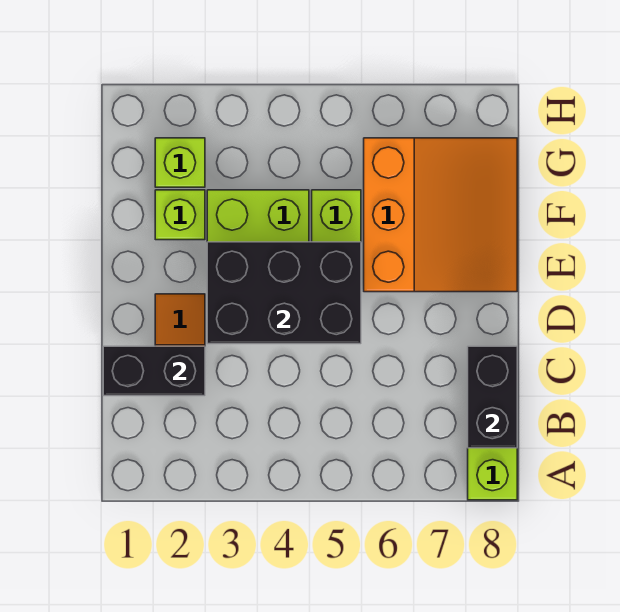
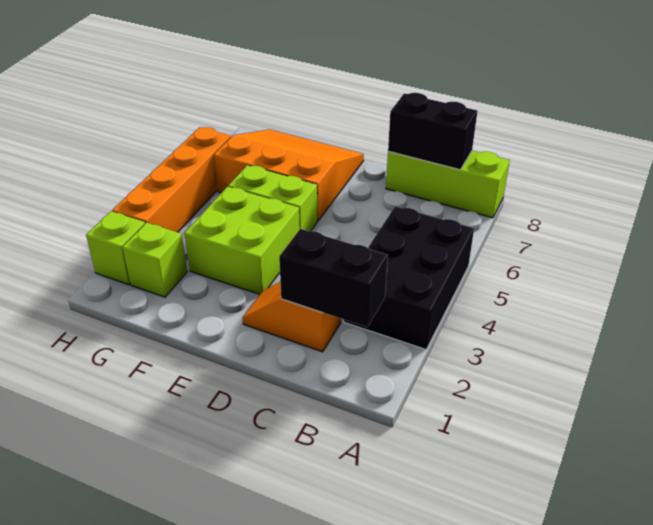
black 1x2 brick [103,346,205,396] -> black 1x2 brick turned to [279,229,388,327]
black 2x3 brick [207,242,361,344] -> black 2x3 brick moved to [344,206,474,349]
lime 1x1 brick [155,190,205,240] -> lime 1x1 brick moved to [86,211,145,285]
none -> orange 1x4 brick [112,127,231,232]

